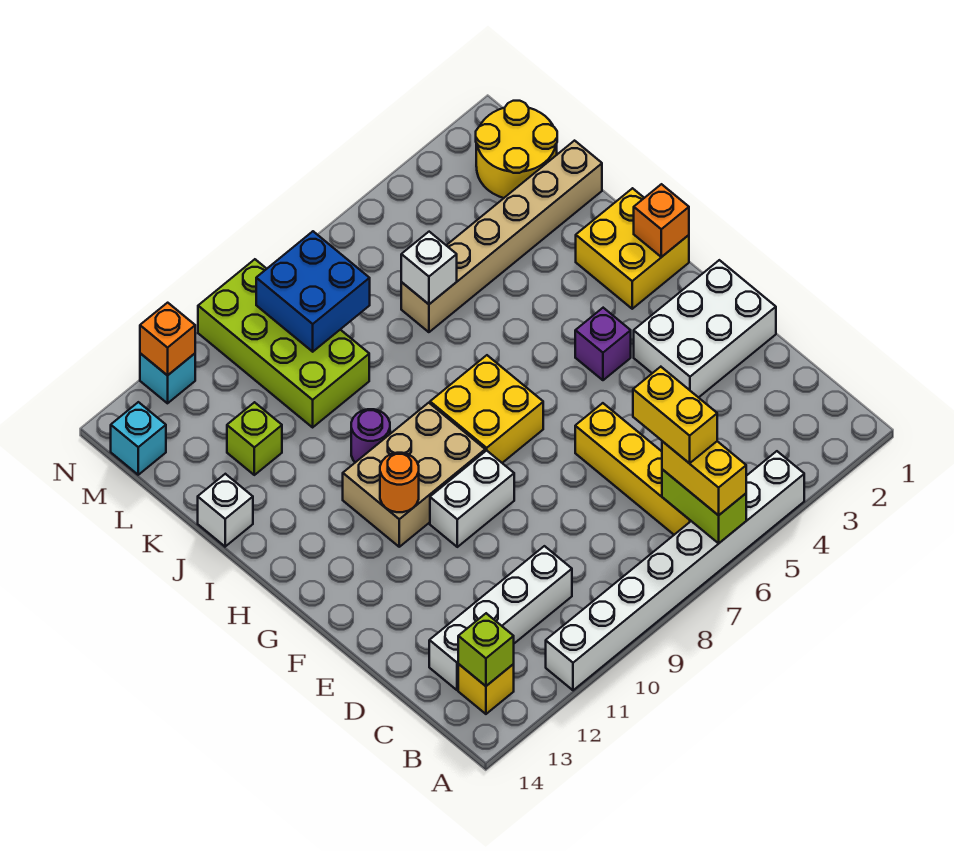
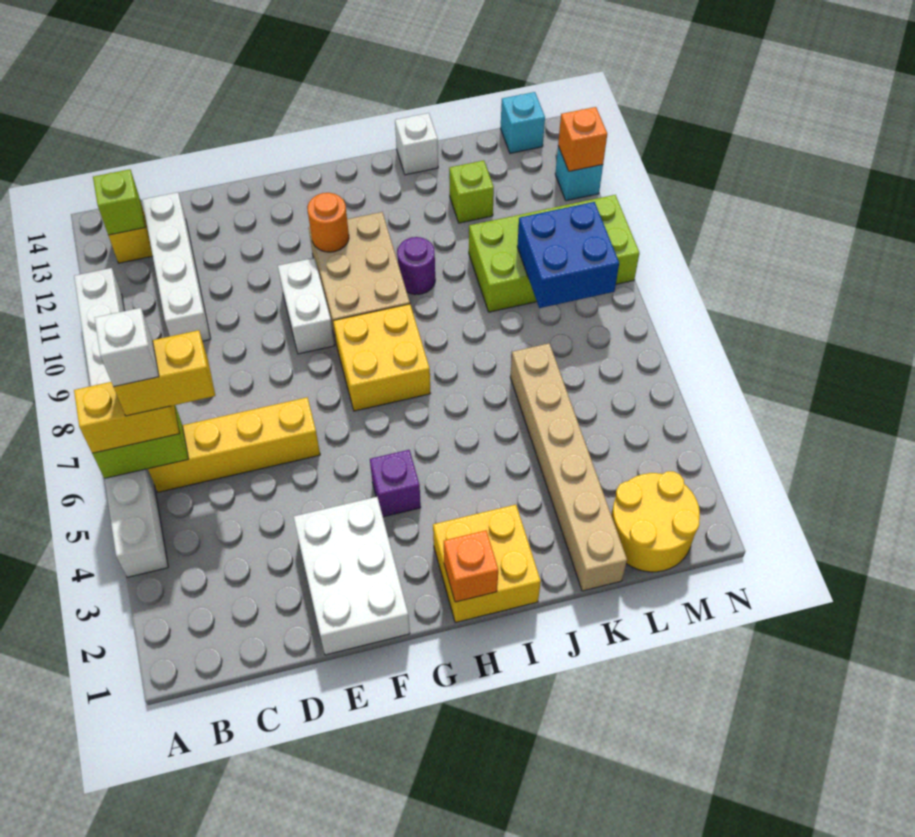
white 1x1 brick [401,232,457,304] -> white 1x1 brick moved to [95,308,159,387]

